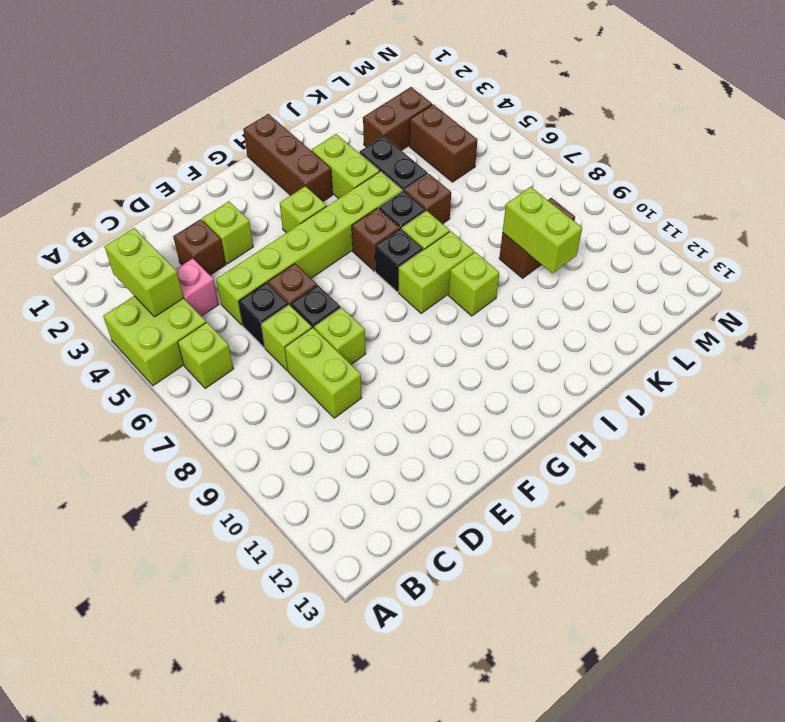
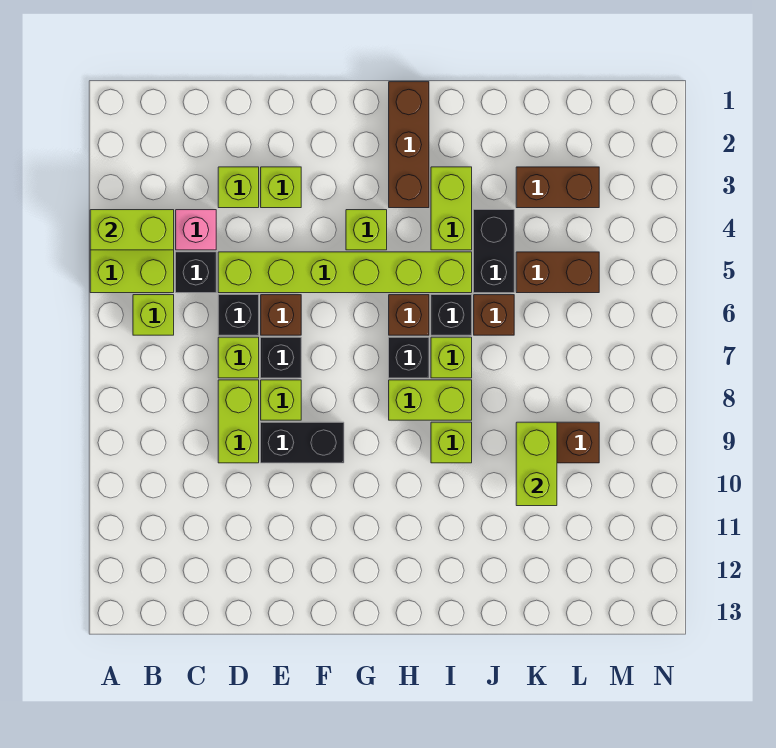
lime 1x2 brick [104,228,183,317] -> lime 1x2 brick turned to [90,210,174,250]
none -> black 1x1 brick [176,252,216,293]
brown 1x1 brick [173,219,226,275] -> lime 1x1 brick [218,167,259,208]
none -> black 1x2 brick [261,422,344,463]
brown 1x2 brick [409,104,477,182] -> brown 1x2 brick turned to [516,252,599,293]

